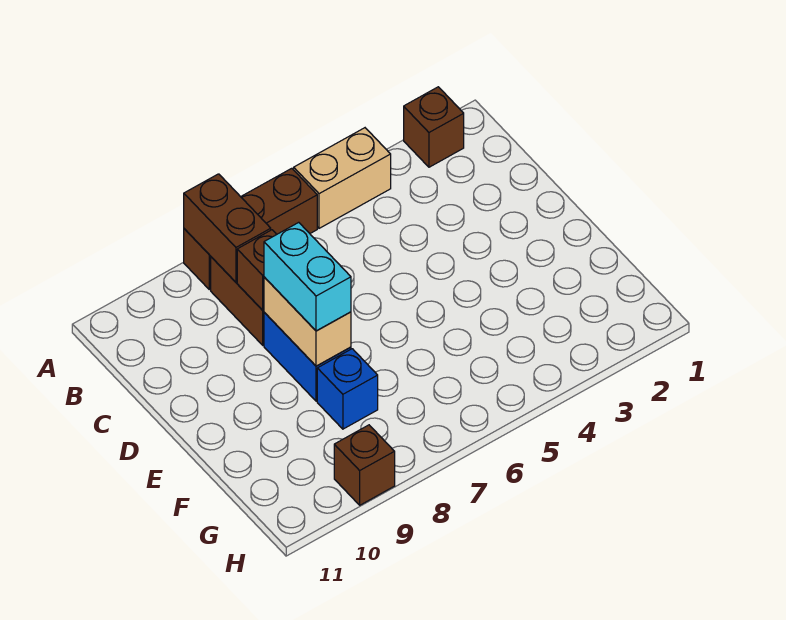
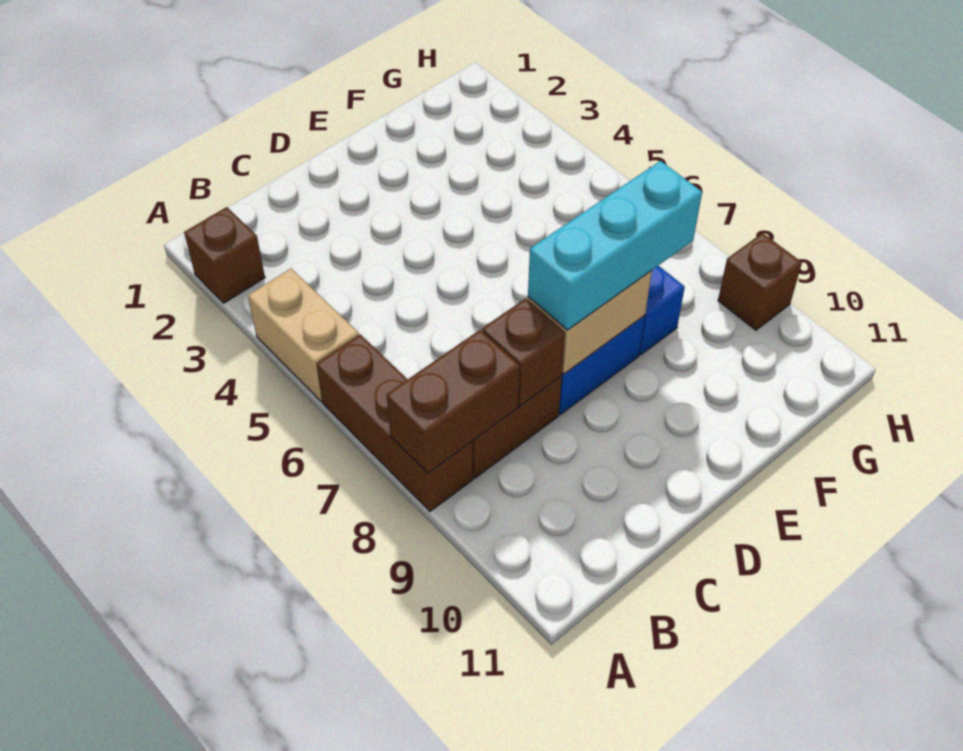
cyan 1x2 brick [264,222,351,331] -> cyan 1x3 brick [528,161,702,330]

